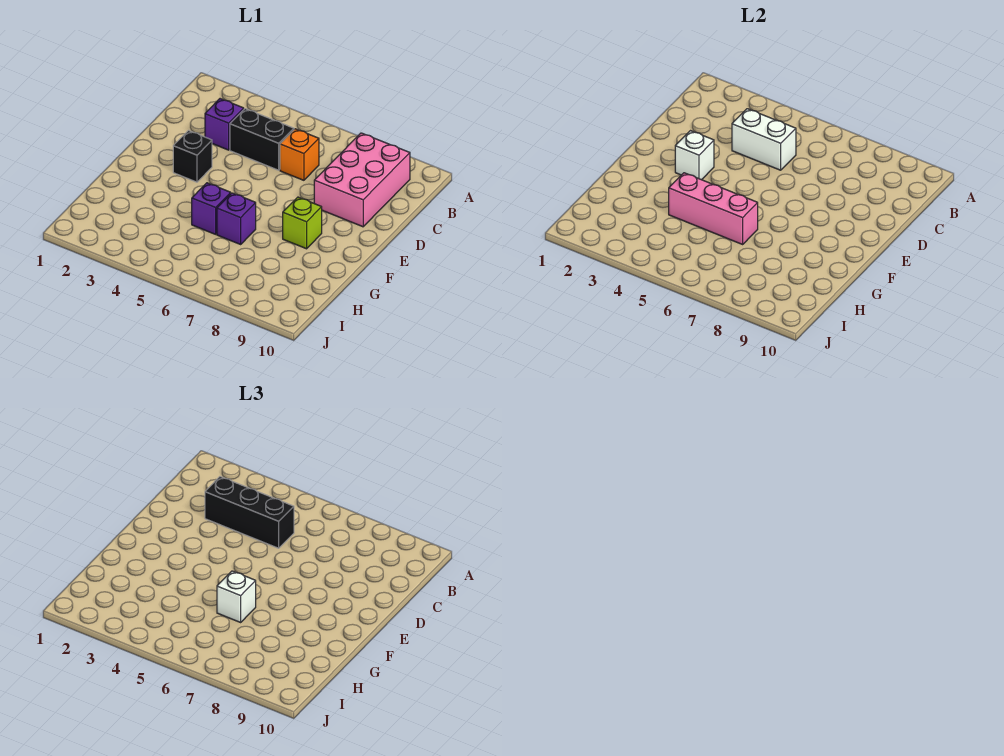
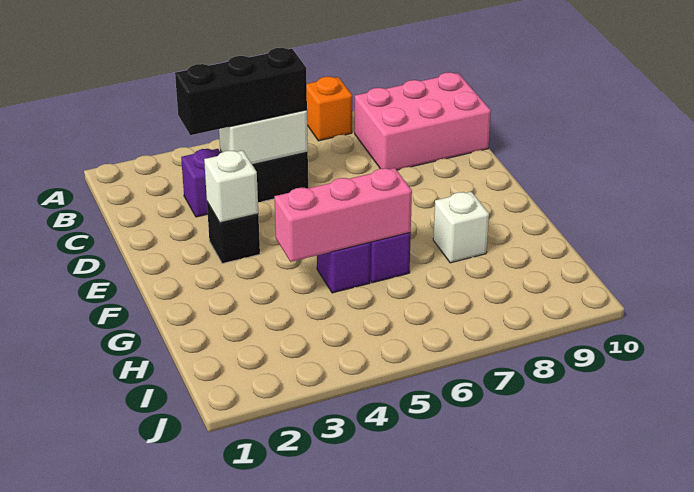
pink 2x3 brick [314,133,410,227] -> pink 2x3 brick turned to [355,72,491,170]
orange 1x1 brick [280,129,319,180] -> orange 1x1 brick moved to [307,77,352,141]
lime 1x1 brick [283,197,322,249] -> none
white 1x1 brick [217,571,256,622] -> white 1x1 brick moved to [433,192,489,263]

